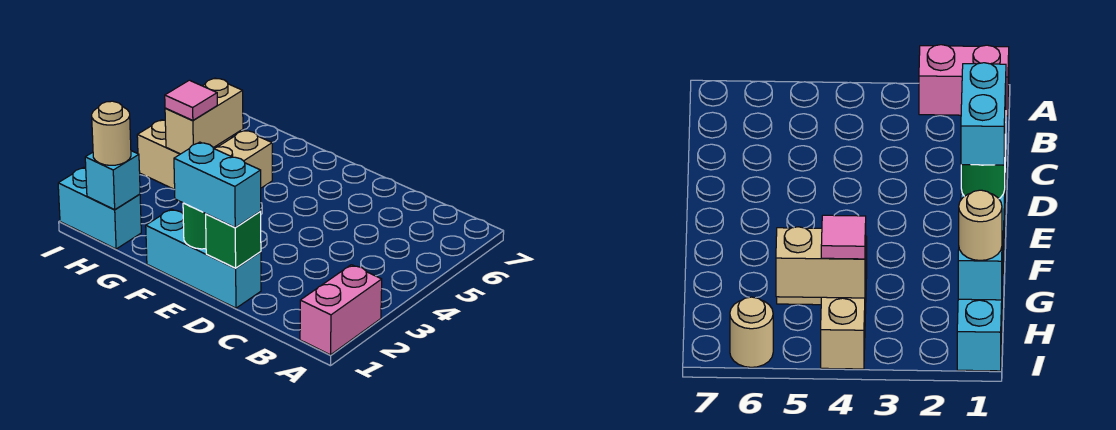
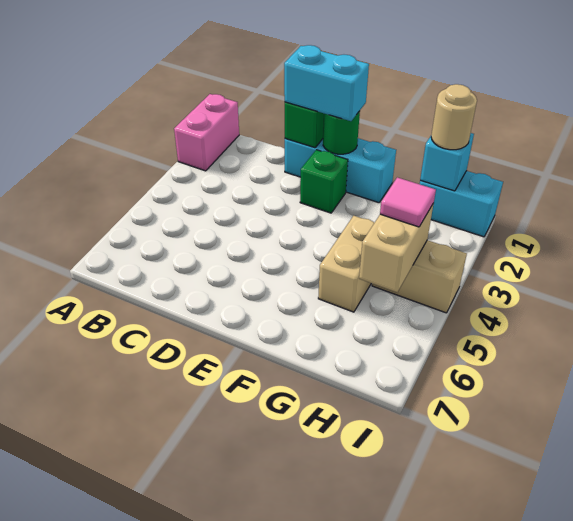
none -> green 1x1 brick [300,150,348,213]
tan 1x1 round brick [730,297,773,367] -> none

